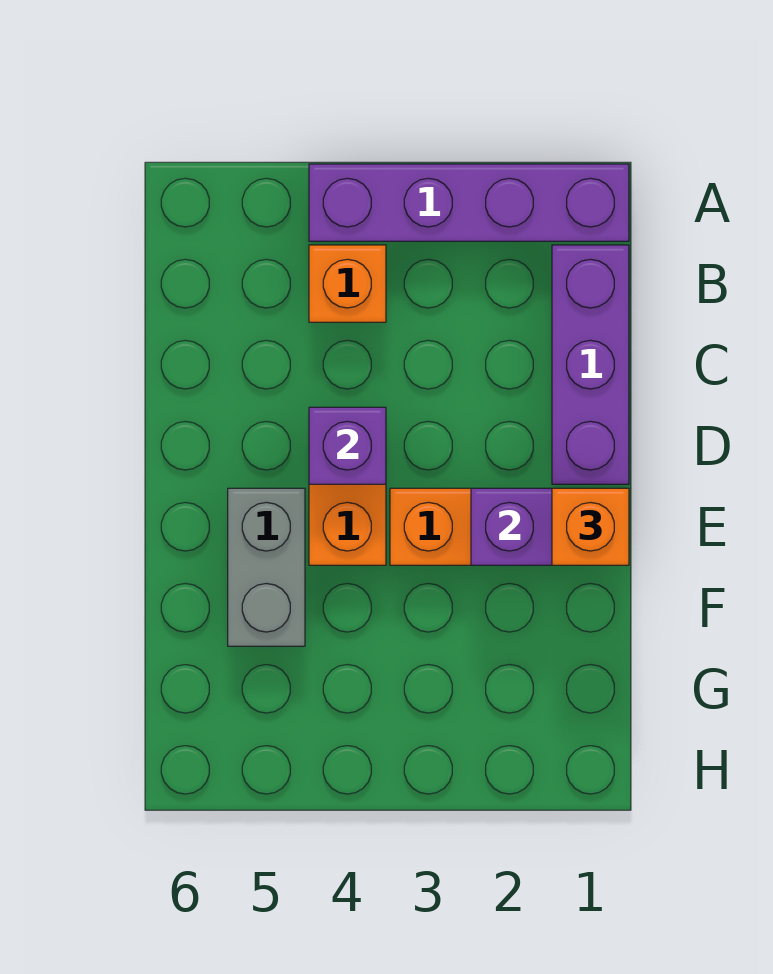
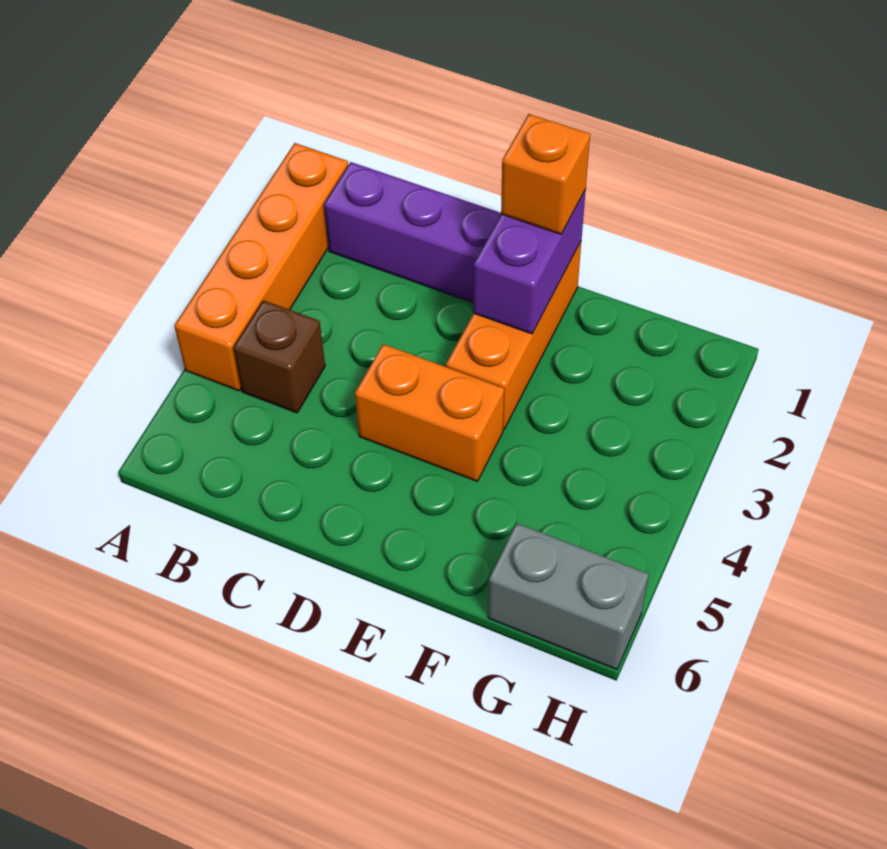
purple 1x4 brick [309,164,629,241] -> orange 1x4 brick [174,143,348,391]
orange 1x1 brick [309,245,386,322] -> brown 1x1 brick [233,300,325,413]
purple 1x1 brick [309,407,386,484] -> none
grey 1x2 brick [228,488,305,646] -> grey 1x2 brick moved to [488,523,649,669]

